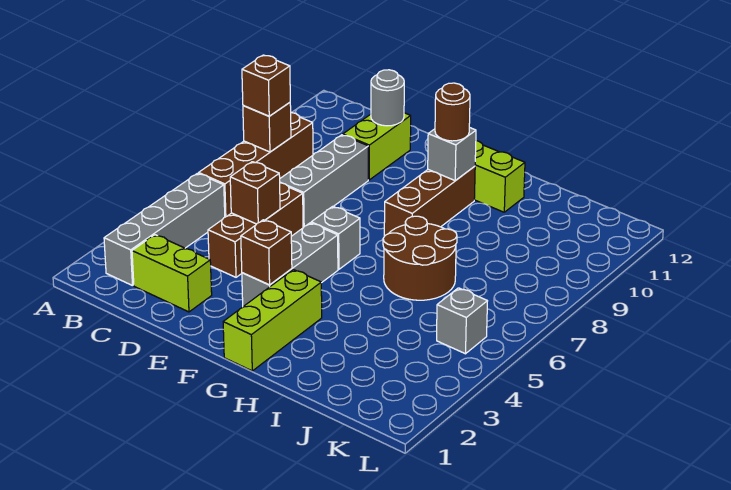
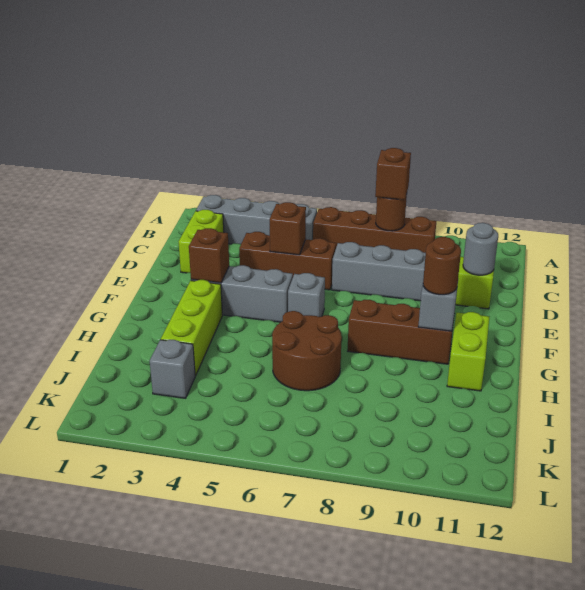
brown 1x1 brick [243,103,291,152] -> brown 1x1 round brick [376,195,407,231]
lime 1x3 brick [223,270,322,371] -> lime 1x3 brick turned to [160,280,222,376]
grey 1x1 brick [437,288,487,354] -> grey 1x1 brick moved to [150,340,195,398]

